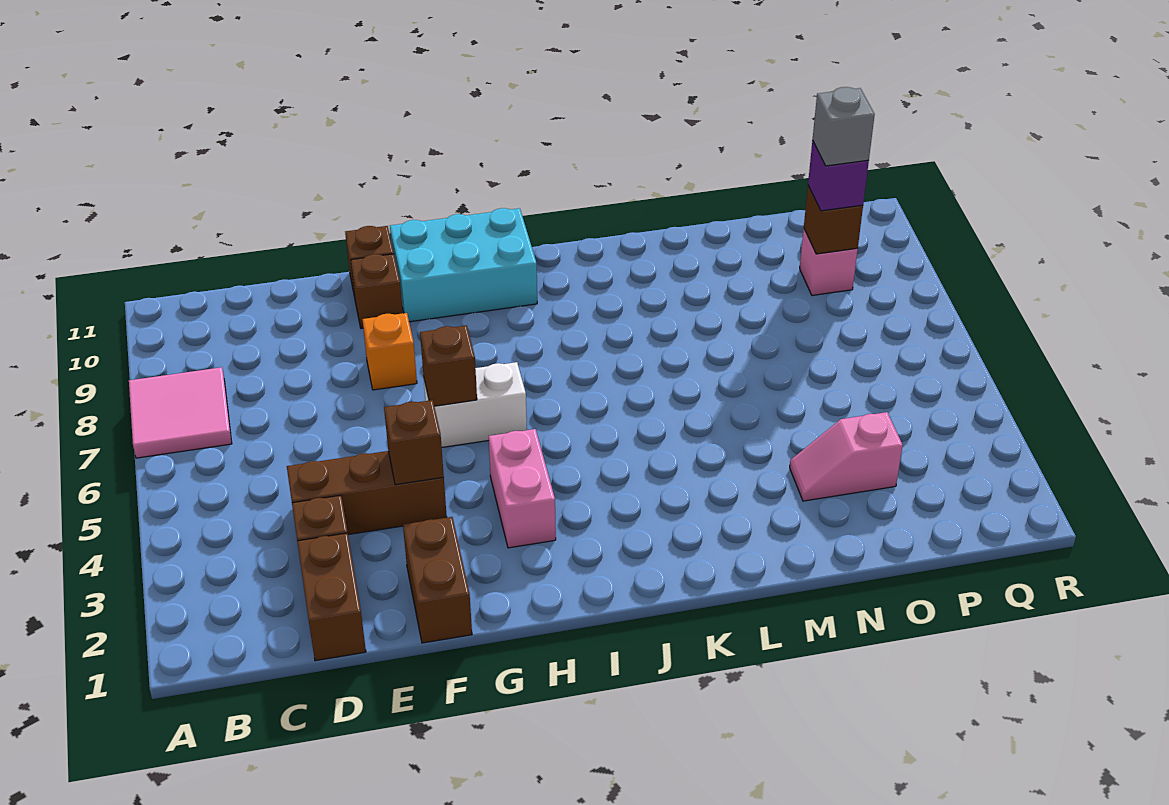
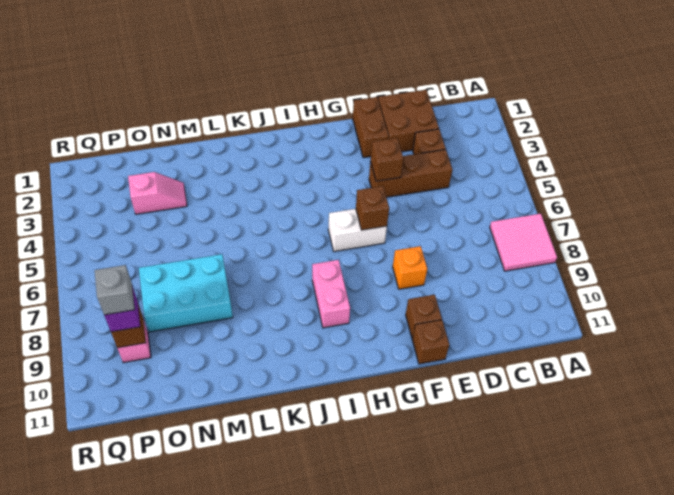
brown 1x2 brick [297,533,366,661] -> brown 2x2 brick [378,90,439,152]
cyan 2x3 brick [390,208,537,322] -> cyan 2x3 brick moved to [139,254,233,332]
pink 1x2 brick [489,429,556,548] -> pink 1x2 brick moved to [312,260,350,328]

